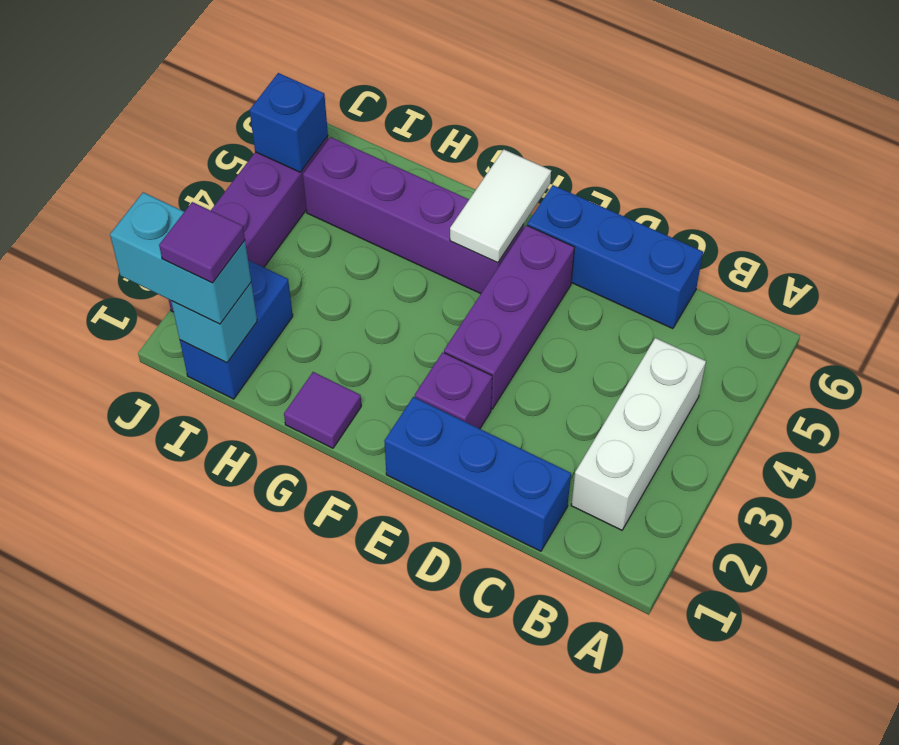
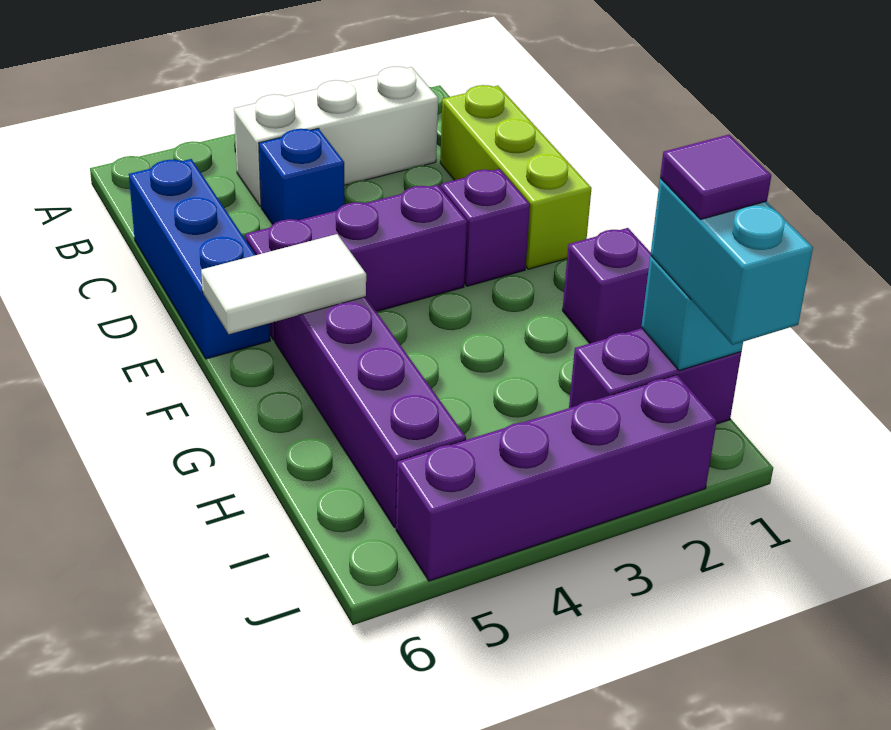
blue 1x3 brick [384,397,571,551] -> lime 1x3 brick [440,85,591,269]
purple 1x1 tile [284,372,361,448] -> purple 1x1 brick [562,228,651,343]
blue 1x2 brick [180,260,293,399] -> purple 1x2 brick [569,328,741,424]
blue 1x1 brick [249,73,328,172] -> blue 1x1 brick moved to [259,128,344,225]

